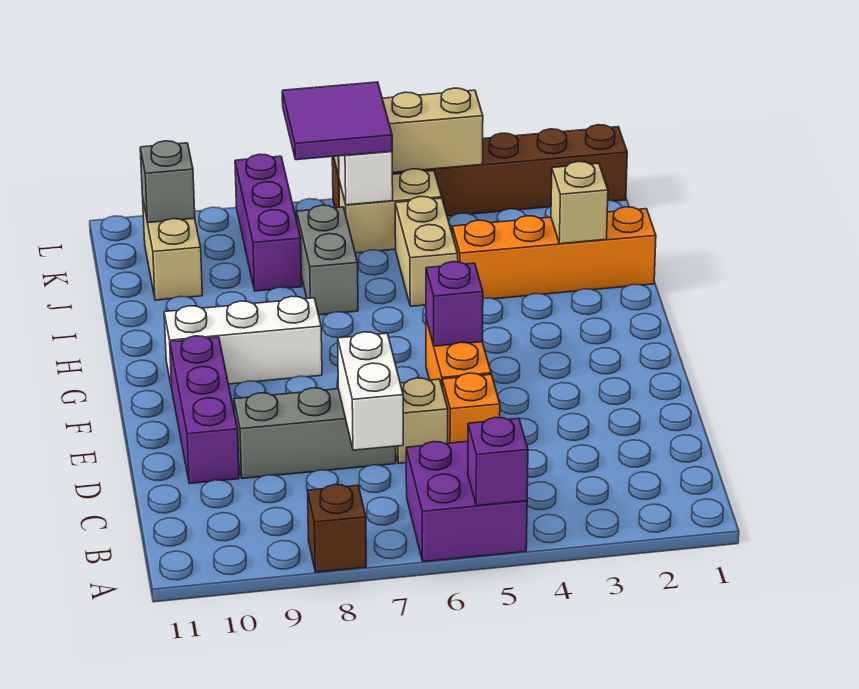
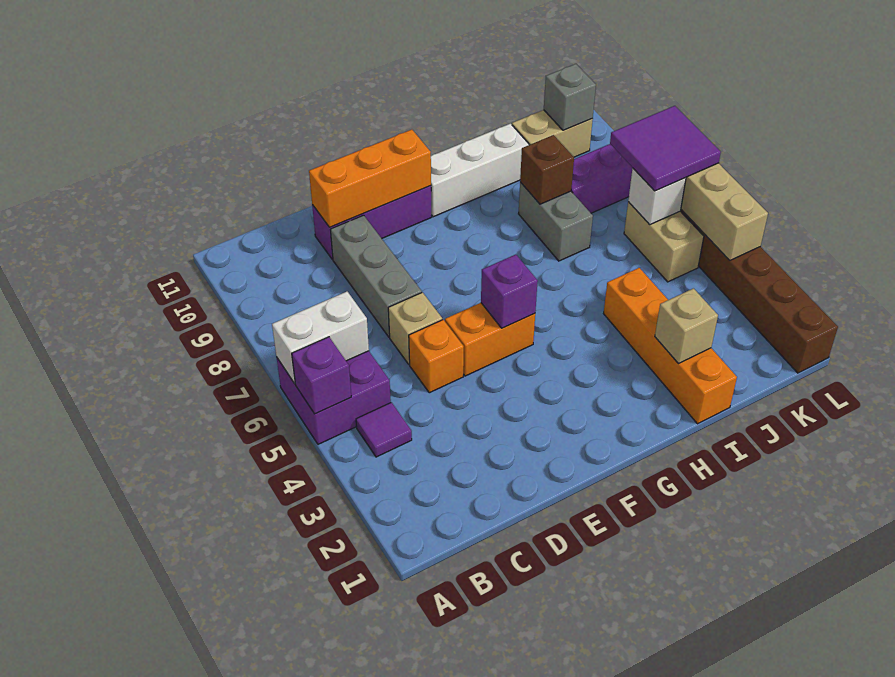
brown 1x1 brick [308,485,366,572] -> brown 1x1 brick moved to [520,135,574,204]
none -> purple 1x1 tile [356,402,412,457]
white 1x2 brick [338,332,403,450] -> white 1x2 brick moved to [272,292,369,384]
none -> orange 1x3 brick [309,130,431,227]
white 1x3 brick [164,296,322,388] -> white 1x3 brick turned to [431,124,529,217]
tan 1x2 brick [395,197,458,306] -> none
grey 1x2 brick [297,205,358,315] -> grey 1x2 brick turned to [519,182,593,261]

